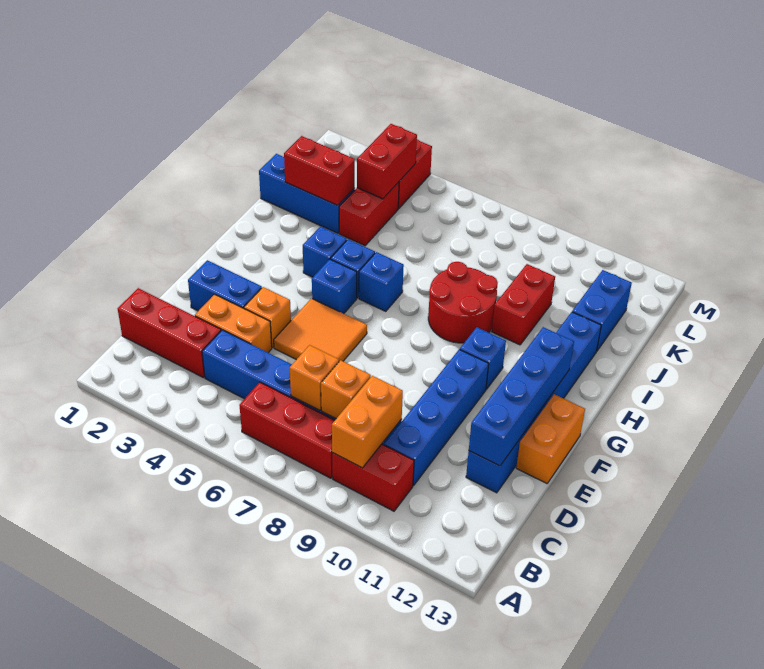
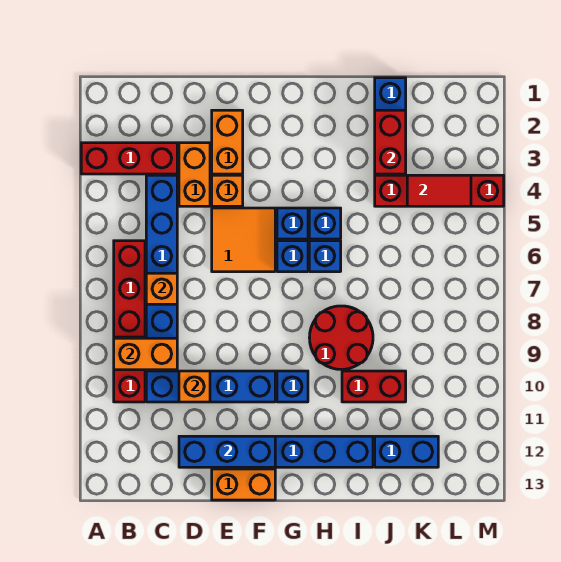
red 1x3 brick [118,288,221,378] -> red 1x3 brick turned to [81,143,177,174]
orange 1x1 brick [321,360,371,419] -> orange 1x1 brick moved to [179,371,210,402]
blue 1x4 brick [469,327,574,466] -> blue 1x3 brick [179,436,275,467]
blue 1x2 brick [188,260,262,311] -> orange 1x2 brick [212,110,243,174]
blue 1x1 brick [303,227,347,277] -> blue 1x1 brick moved to [277,241,308,272]
red 1x2 brick [357,124,417,199] -> red 1x2 tile [407,175,471,206]

